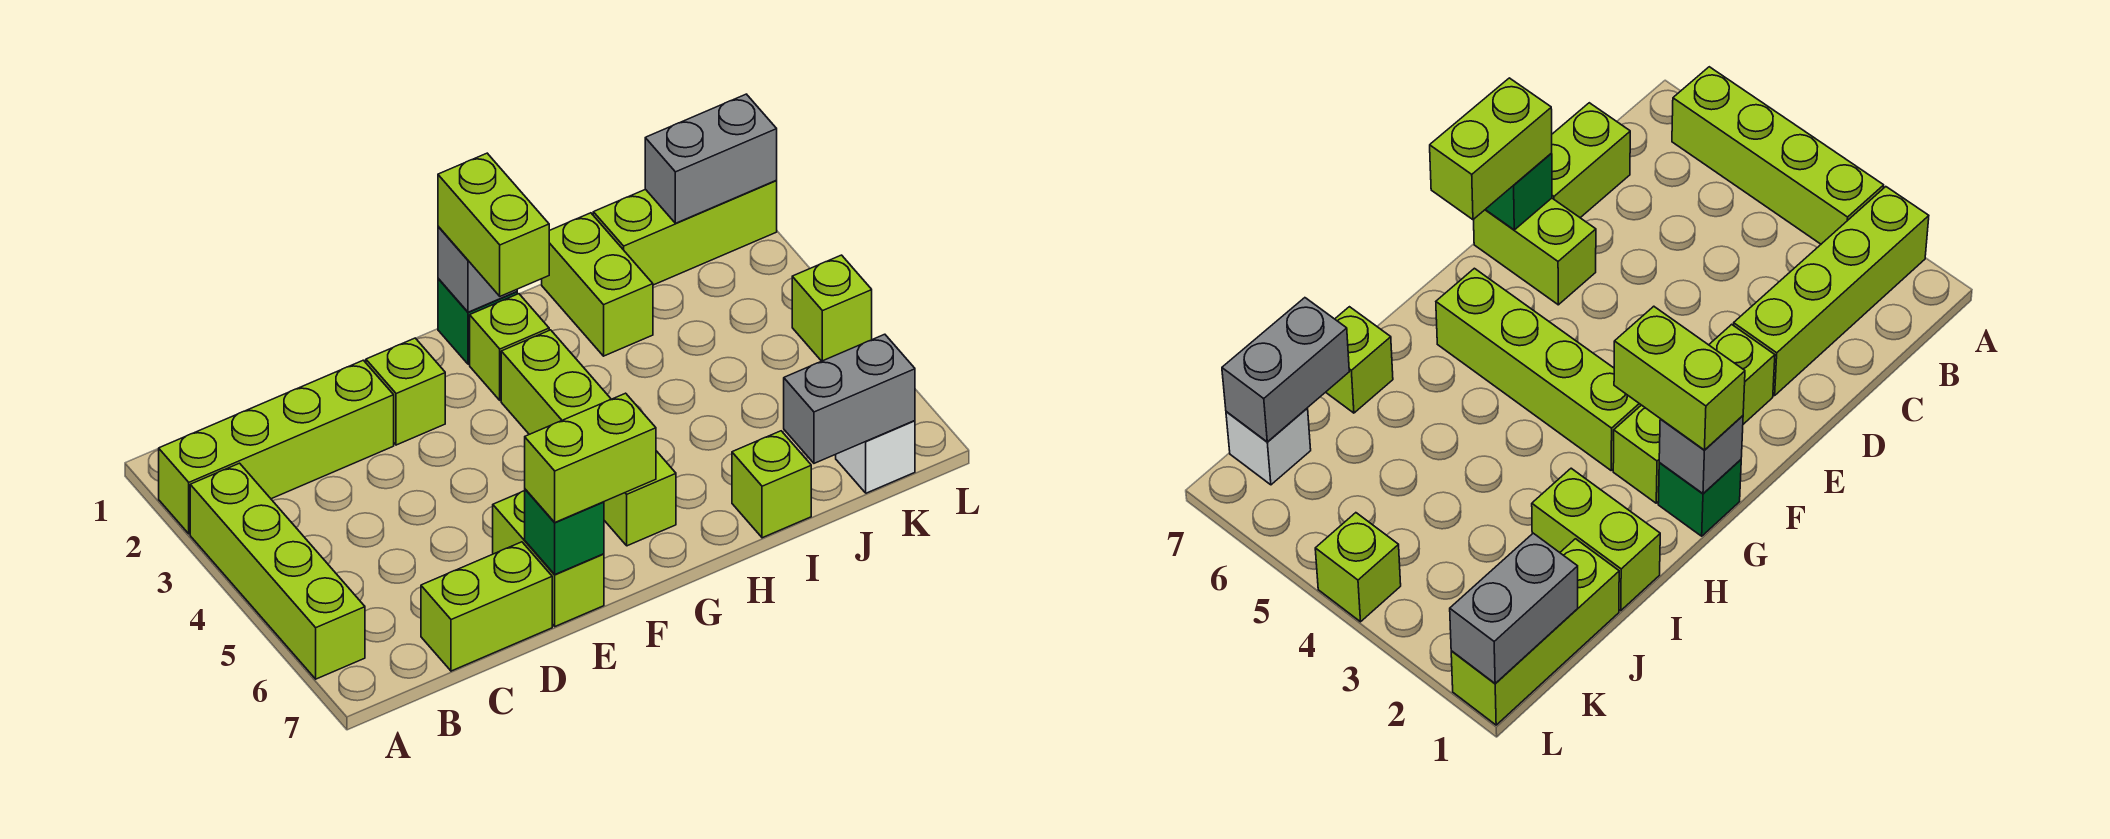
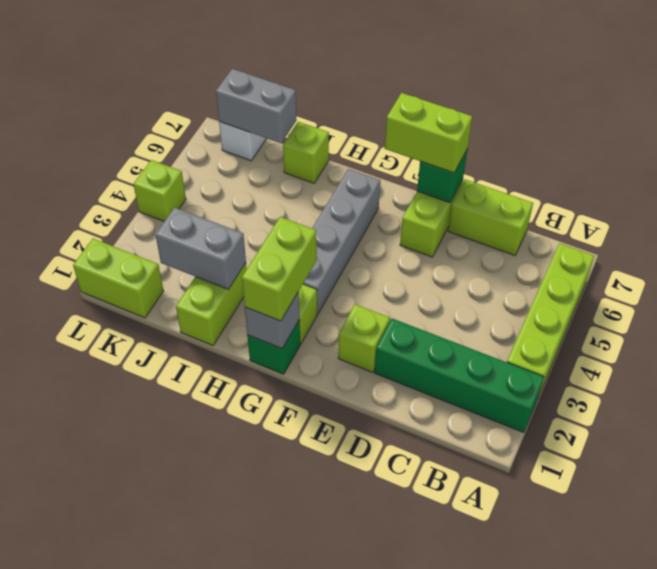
lime 1x4 brick [159,360,394,534] -> green 1x4 brick [375,319,544,433]
lime 1x4 brick [501,330,676,546] -> grey 1x4 brick [303,169,380,314]
lime 1x3 brick [593,180,777,285] -> lime 1x2 brick [73,239,163,318]
grey 1x2 brick [645,94,777,223] -> grey 1x2 brick moved to [155,207,246,289]

